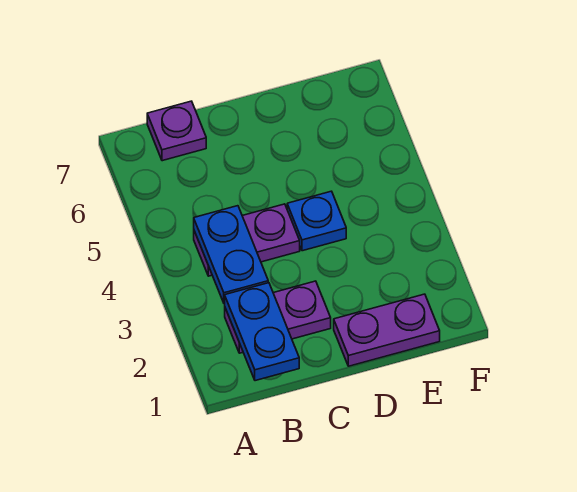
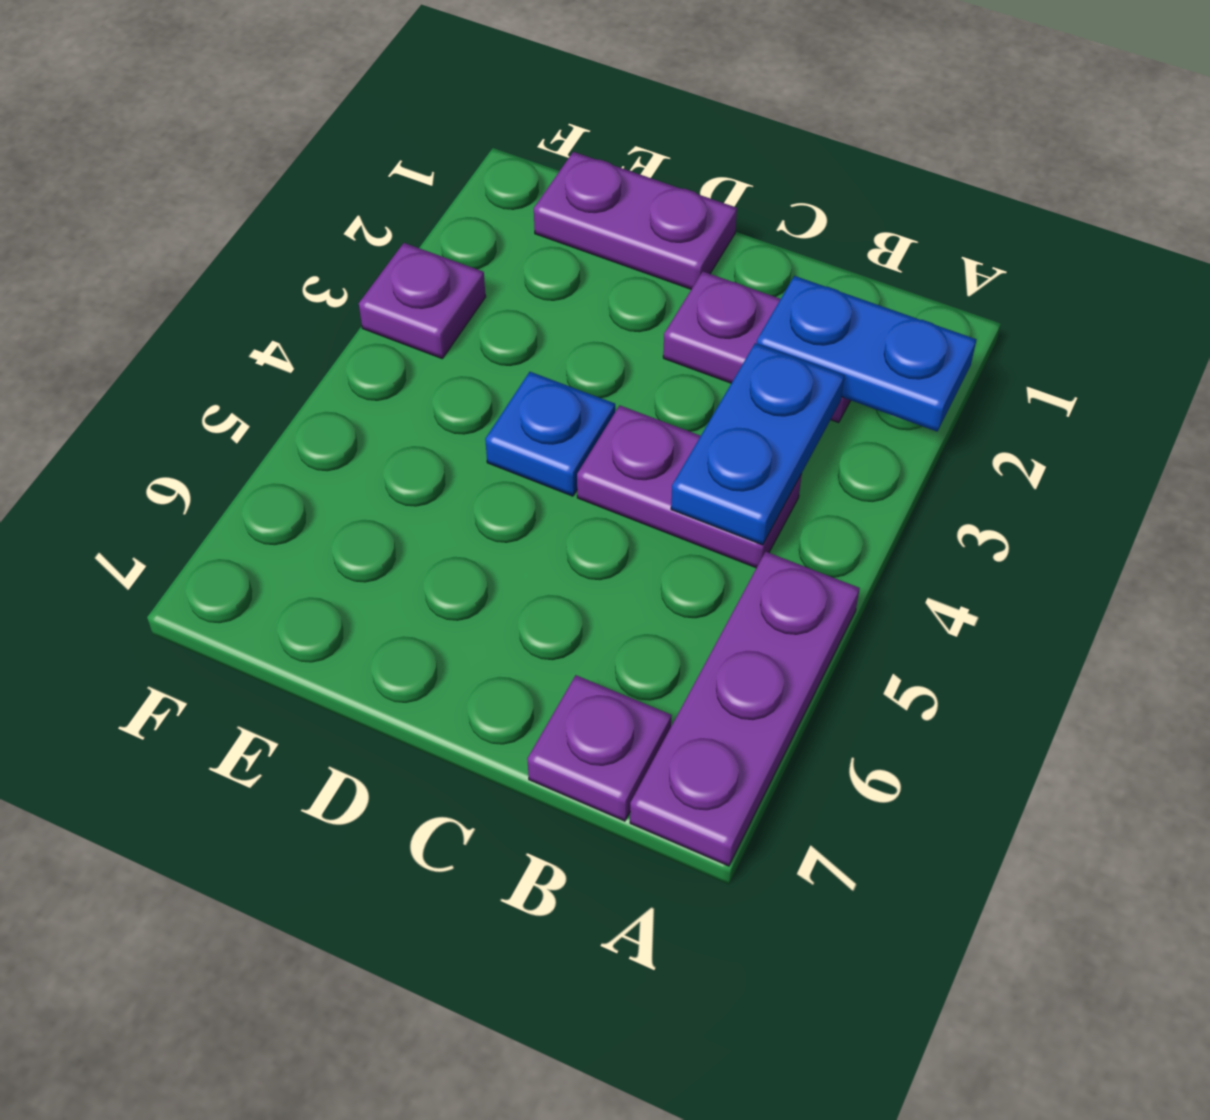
none -> purple 1x3 plate [630,552,860,866]
blue 1x2 plate [225,283,299,381] -> blue 1x2 plate turned to [757,276,976,431]
none -> purple 1x1 plate [359,243,486,358]

